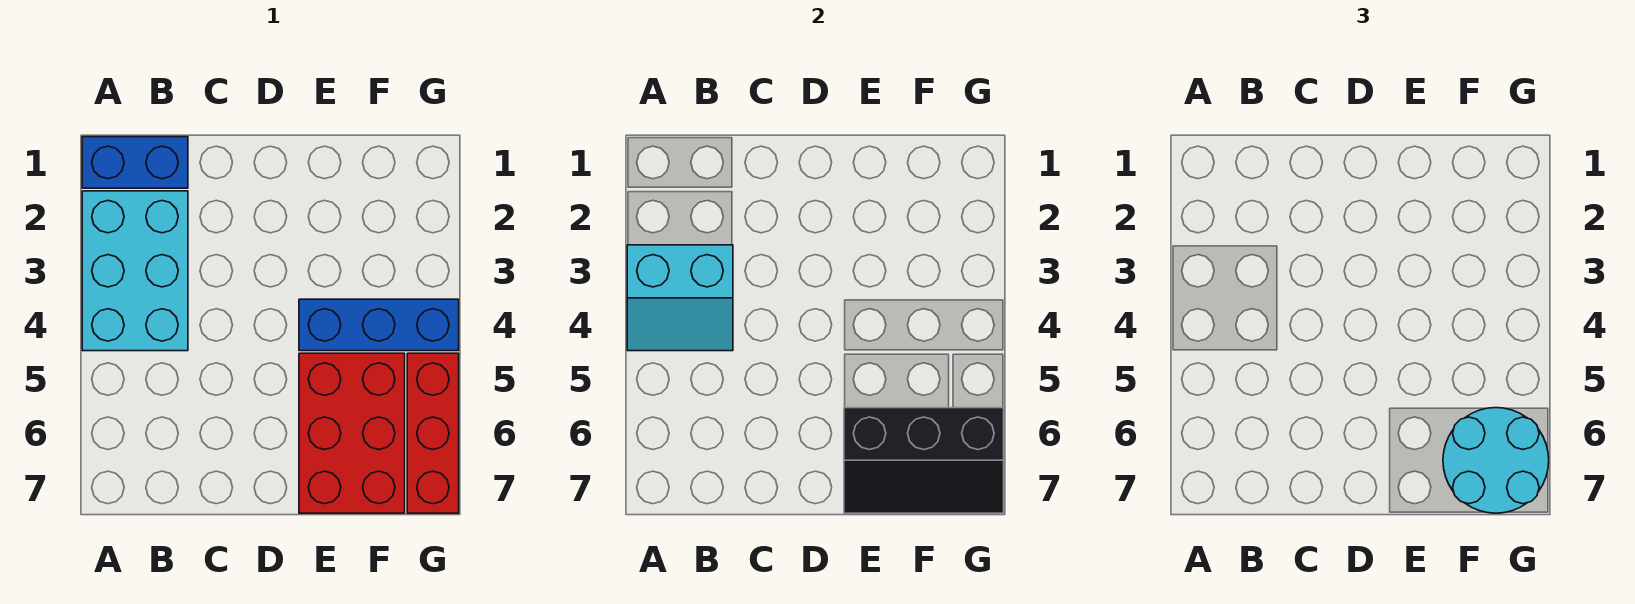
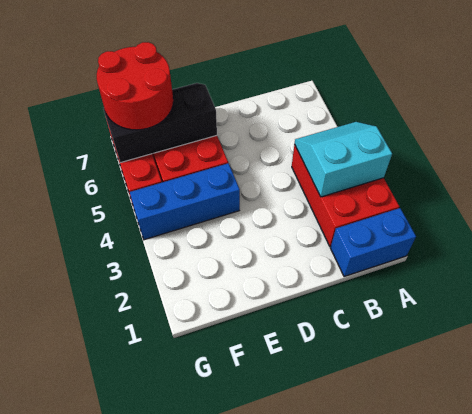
cyan 2x3 brick [82,191,188,351] -> red 2x3 brick [292,144,399,247]
cyan 2x2 round brick [1443,408,1549,513] -> red 2x2 round brick [97,42,173,130]

